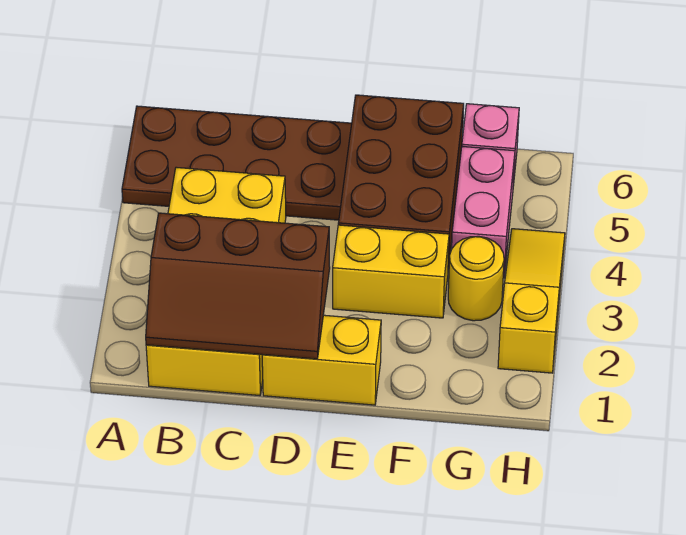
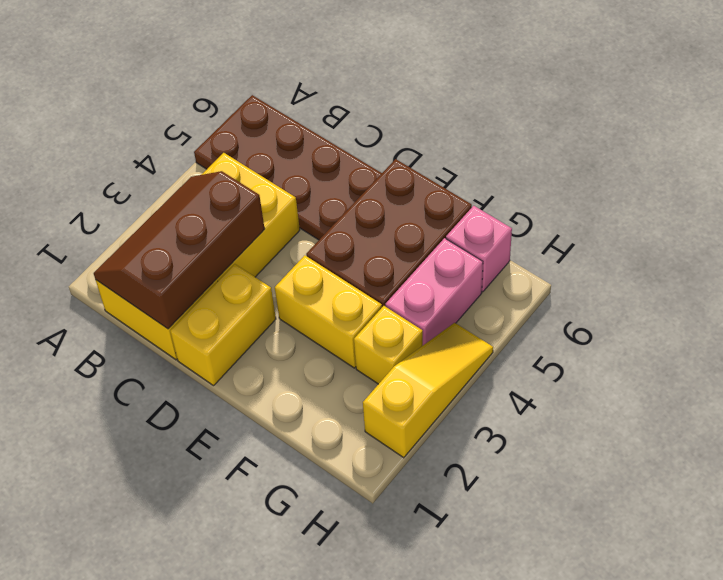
brown 2x3 slope [146,213,330,359] -> brown 2x3 slope turned to [94,171,265,329]
yellow 1x2 brick [262,315,381,405] -> yellow 1x2 brick turned to [170,264,276,386]
yellow 1x1 round brick [448,236,504,321] -> yellow 1x1 brick [354,306,423,384]

